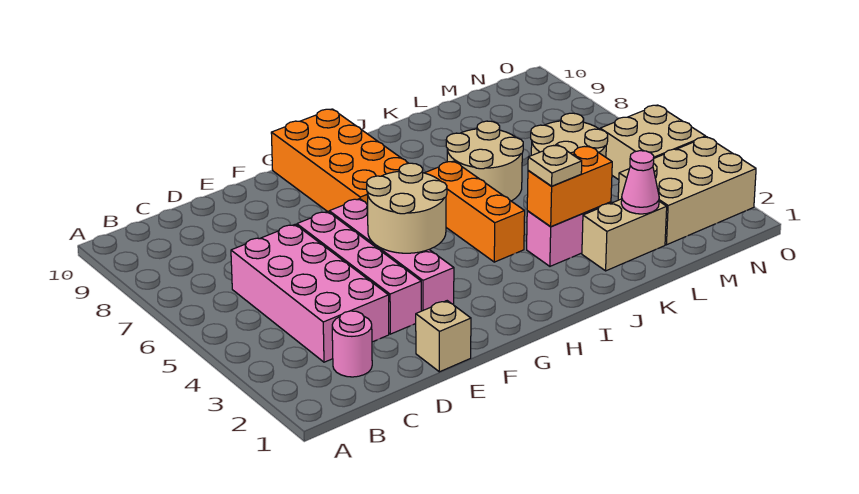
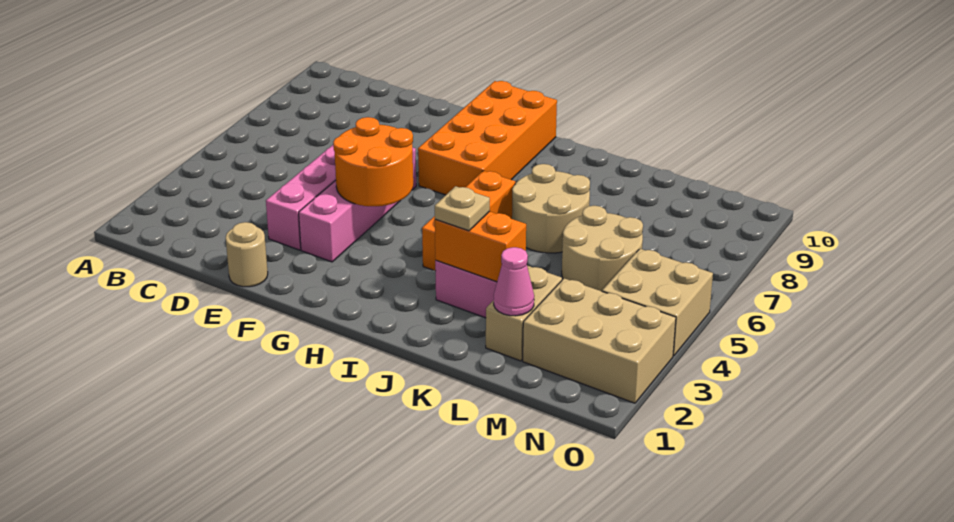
pink 1x1 round brick [332,311,372,377] -> none
pink 2x4 brick [231,224,389,362] -> none
tan 1x1 brick [416,301,471,372] -> tan 1x1 round brick [226,222,268,287]
tan 2x2 round brick [367,163,447,253] -> orange 2x2 round brick [333,117,413,206]
tan 1x2 brick [582,199,667,271] -> tan 1x2 brick turned to [486,266,562,361]

